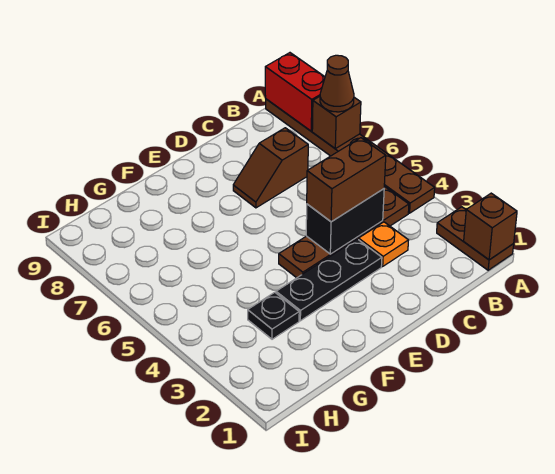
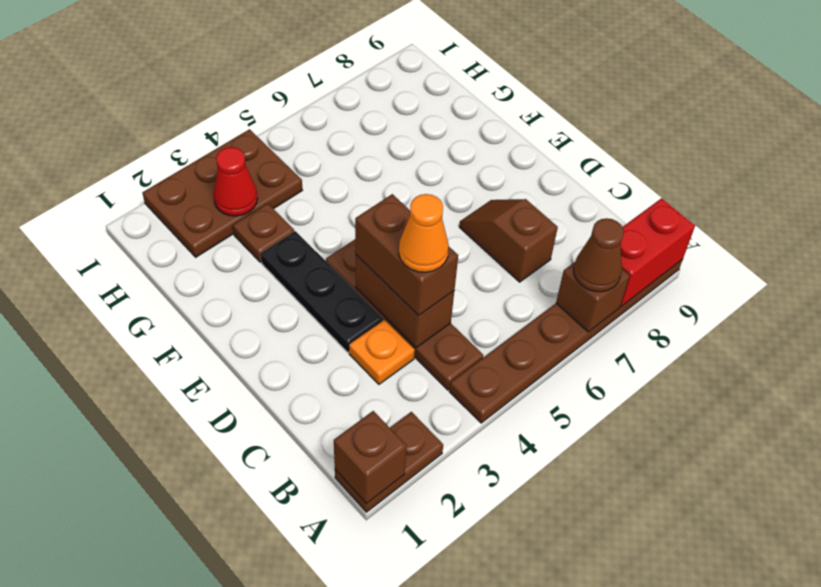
black 1x2 brick [306,189,384,254] -> brown 1x2 brick [356,255,454,348]
none -> orange 1x1 cone [399,194,449,272]
black 1x1 plate [248,292,299,339] -> brown 1x1 plate [233,203,294,262]
none -> brown 2x3 plate [142,129,302,257]
none -> red 1x1 cone [213,147,258,216]

